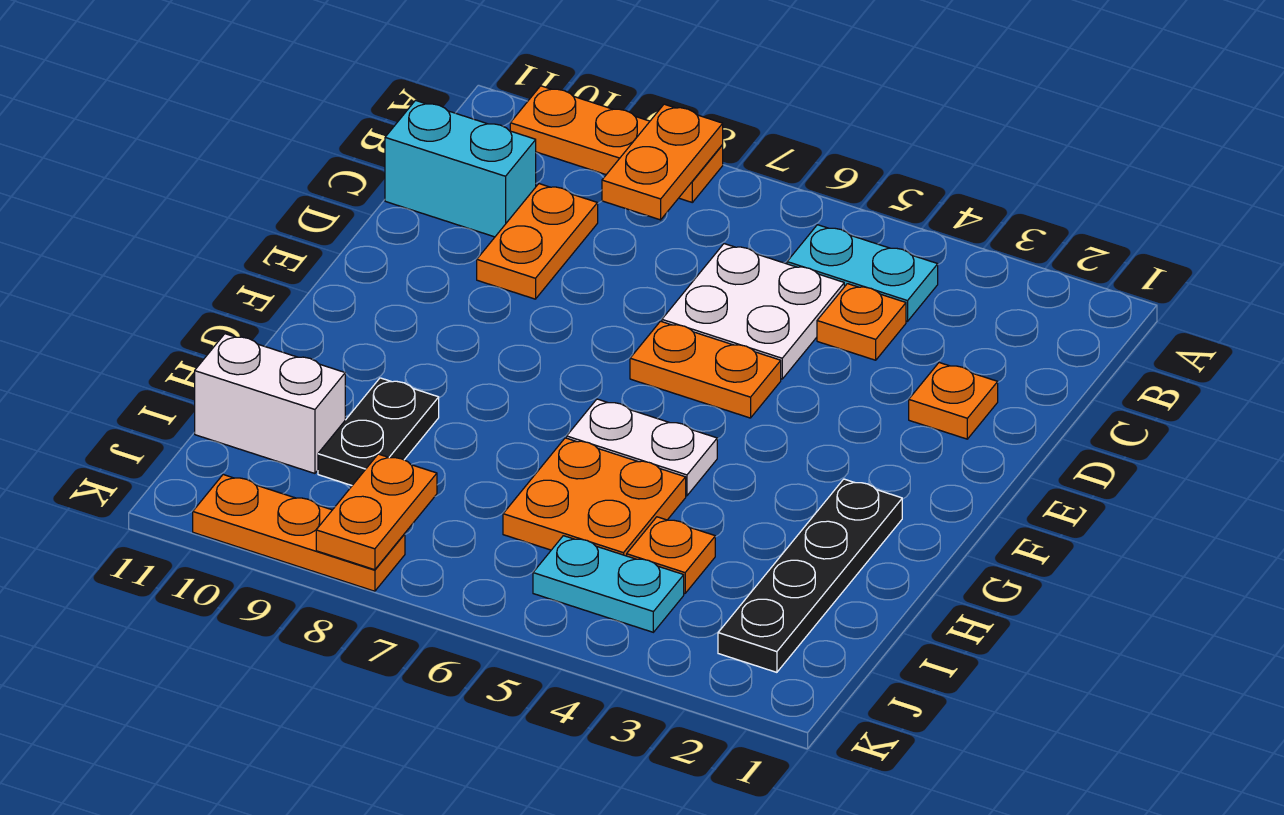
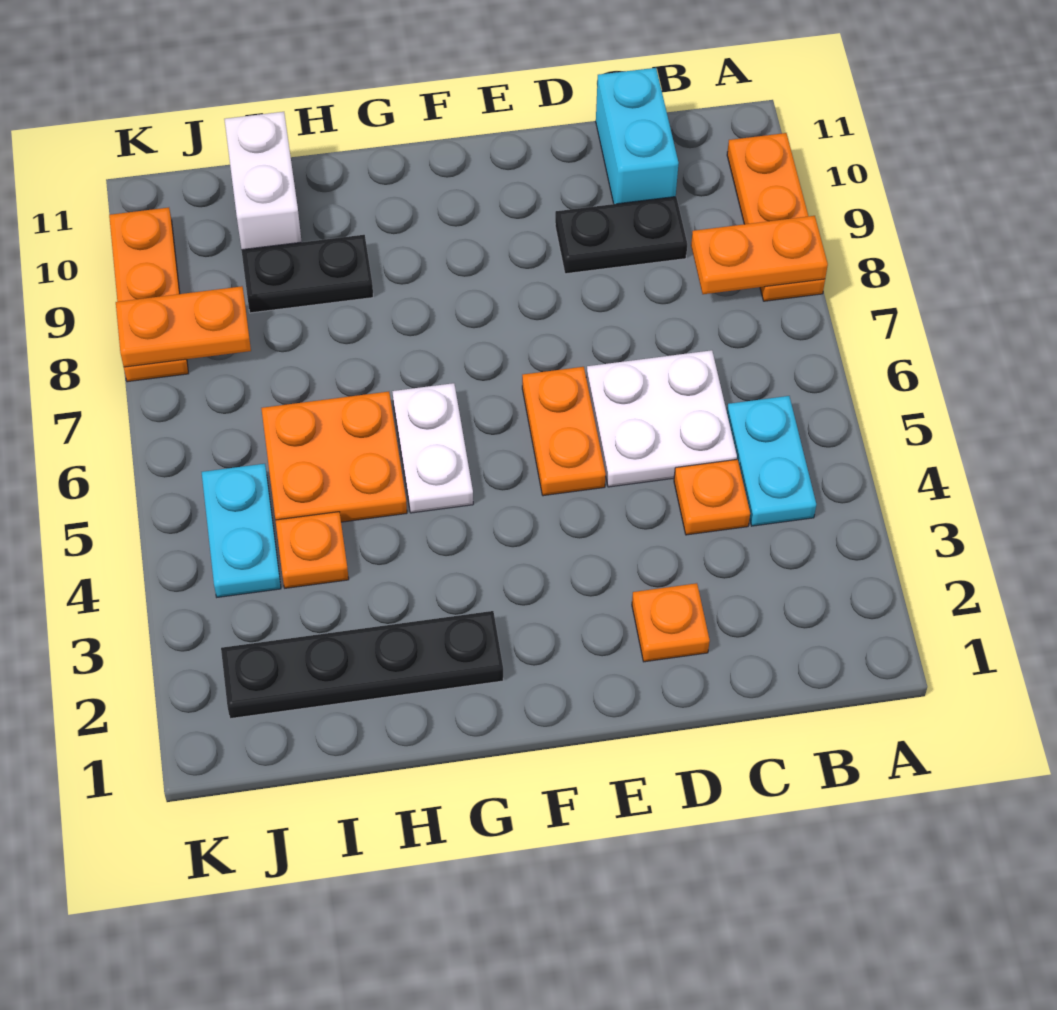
orange 1x2 plate [477,184,598,299] -> black 1x2 plate [555,197,687,274]

